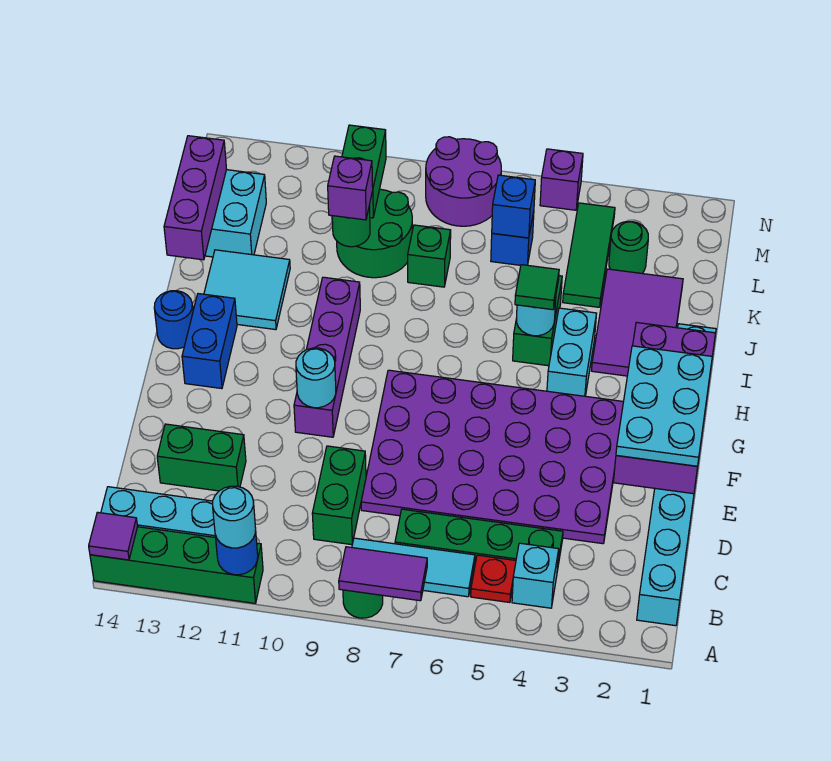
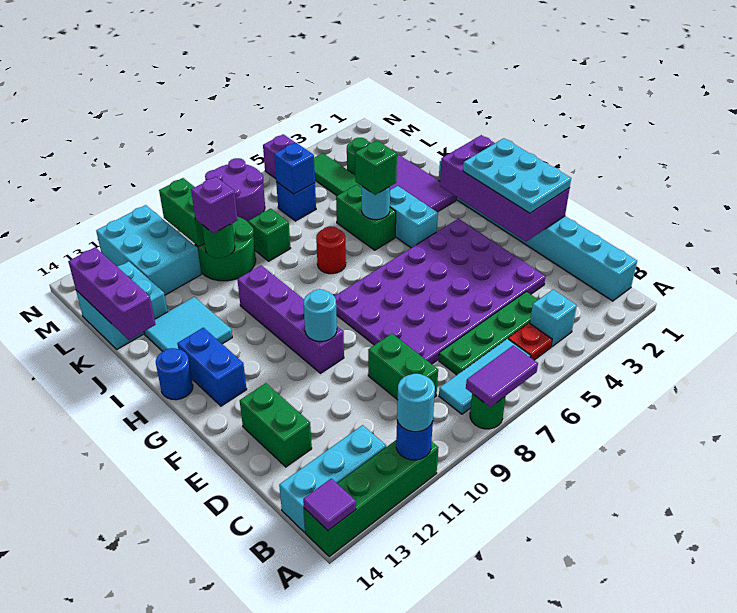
green 1x2 brick [157,424,246,491] -> green 1x2 brick turned to [240,383,312,467]
green 1x1 tile [515,265,559,310] -> green 1x1 brick [355,141,397,195]
none -> red 1x1 round brick [316,226,346,274]
none -> cyan 2x3 brick [96,205,201,295]

